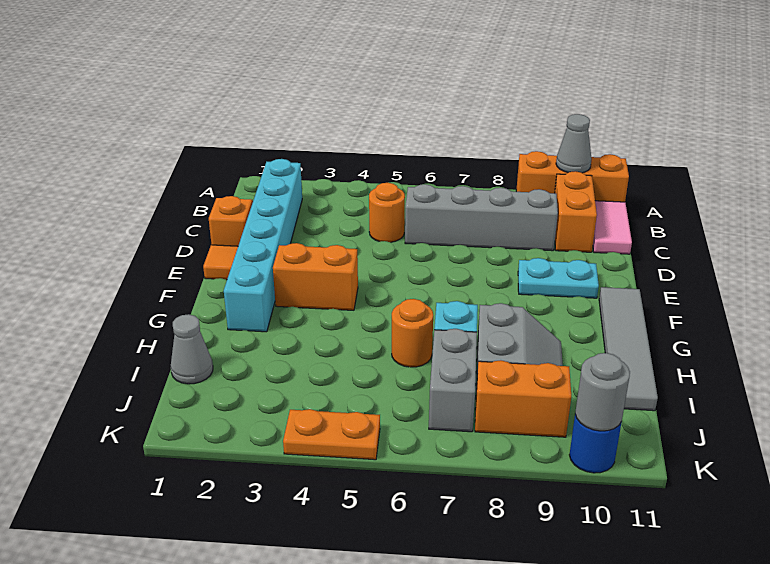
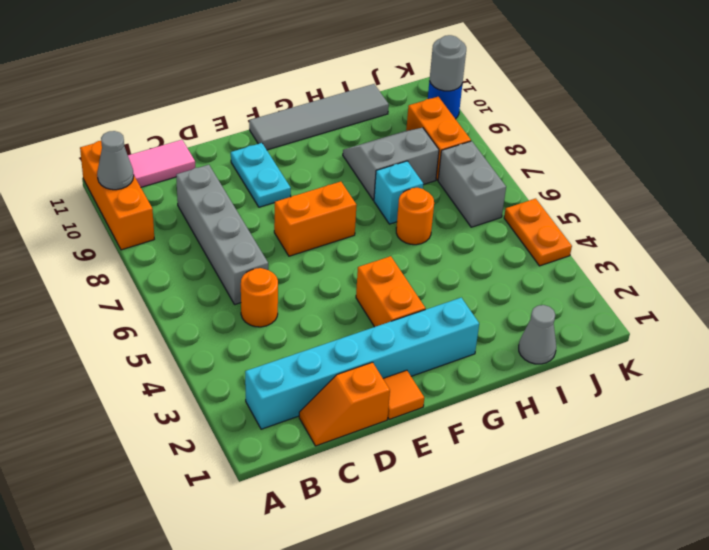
orange 1x2 brick [555,171,597,252] -> orange 1x2 brick moved to [274,182,356,256]
grey 1x2 brick [429,329,477,432] -> grey 1x2 brick turned to [438,141,506,227]

